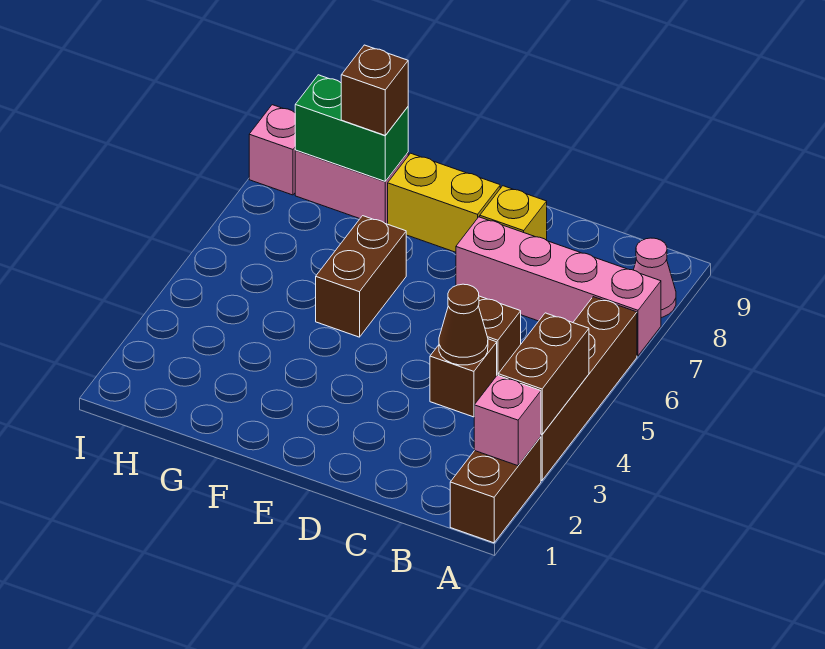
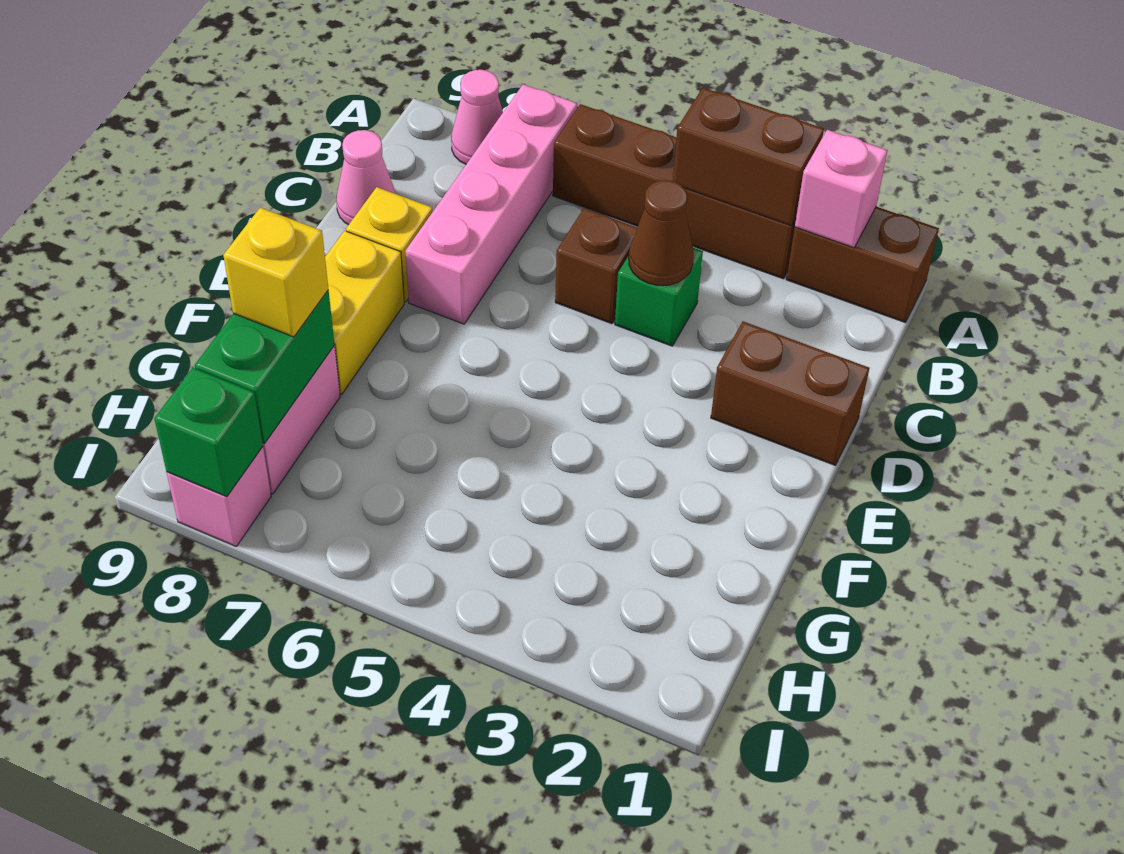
brown 1x1 brick [430,339,497,417] -> green 1x1 brick [615,248,703,346]
none -> pink 1x1 cone [336,130,396,225]
brown 1x2 brick [316,216,406,337] -> brown 1x2 brick moved to [711,321,869,465]
brown 1x1 brick [341,45,408,135] -> yellow 1x1 brick [223,208,328,337]
none -> green 1x1 brick [154,368,263,497]

